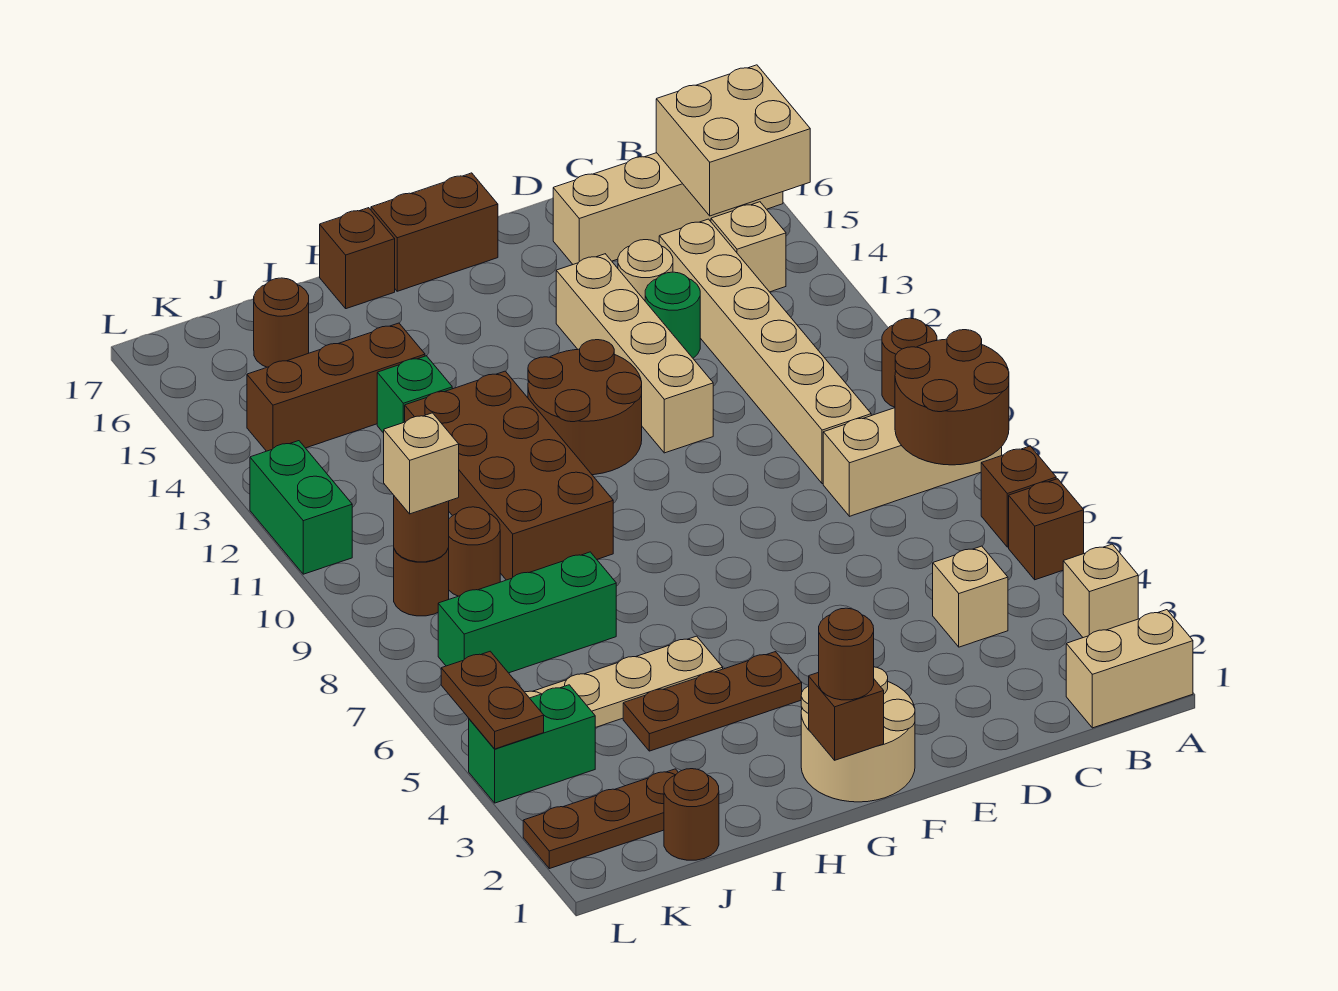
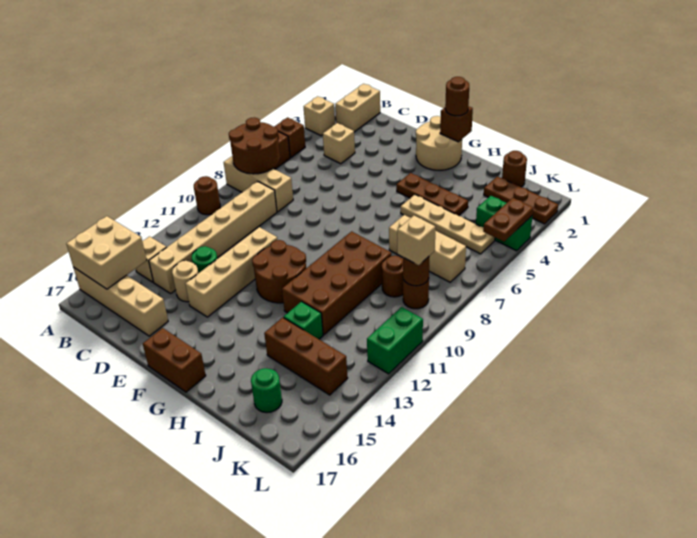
tan 1x2 brick [1066,610,1193,728] -> tan 1x2 brick turned to [335,84,380,132]
brown 1x1 brick [320,208,395,309] -> none
green 1x3 brick [438,552,616,673] -> tan 1x3 brick [389,215,466,282]
brown 1x1 round brick [254,278,309,367] -> green 1x1 round brick [251,368,282,413]

